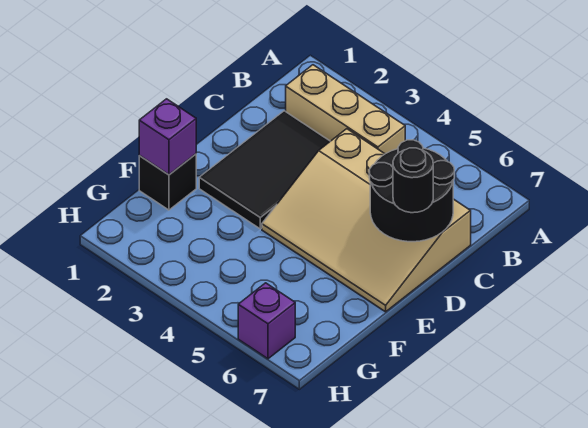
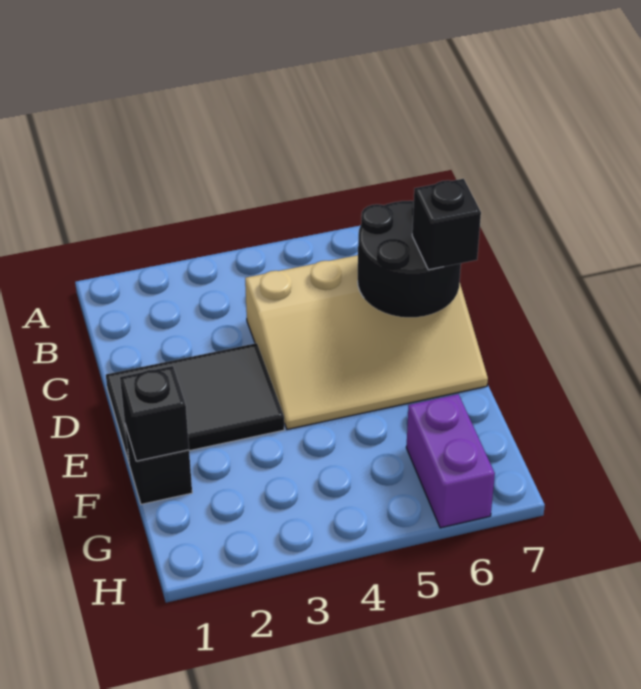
tan 1x3 brick [286,65,405,154] -> none
black 2x3 tile [199,111,330,229] -> black 2x3 tile turned to [106,343,284,462]
black 1x1 round brick [393,148,433,213] -> black 1x1 brick [412,179,481,270]
purple 1x1 brick [139,99,196,175] -> black 1x1 brick [120,366,189,461]
purple 1x1 brick [238,283,295,359] -> purple 1x2 brick [406,394,495,528]

